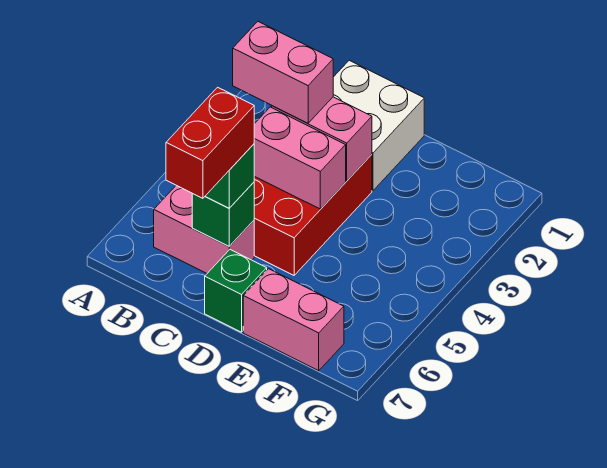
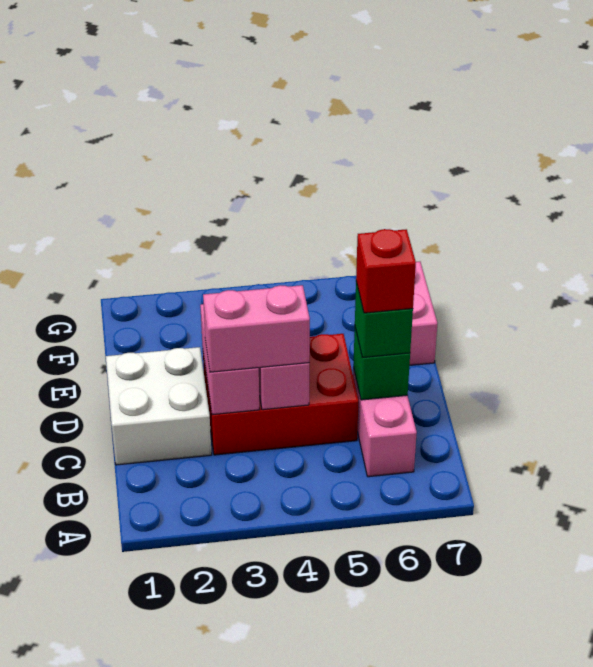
pink 1x2 brick [233,22,333,123] -> pink 1x2 brick turned to [203,285,310,372]
red 1x2 brick [166,87,254,198] -> red 1x1 brick [356,229,416,313]
green 1x1 brick [205,250,267,332] -> none

